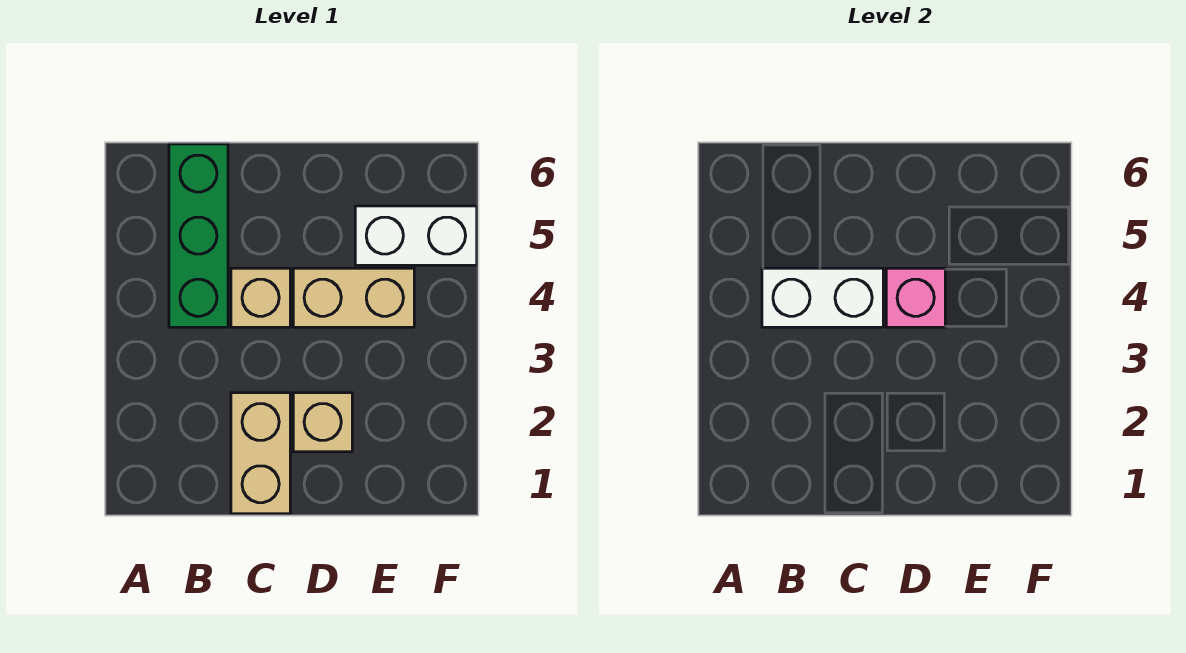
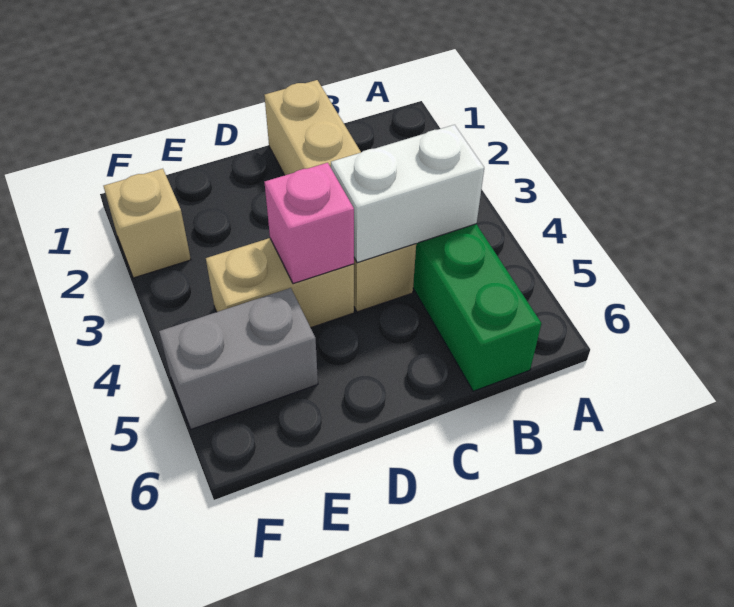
tan 1x1 brick [293,393,352,452] -> tan 1x1 brick moved to [104,169,191,278]
white 1x2 brick [355,206,477,265] -> grey 1x2 brick [159,288,318,429]

